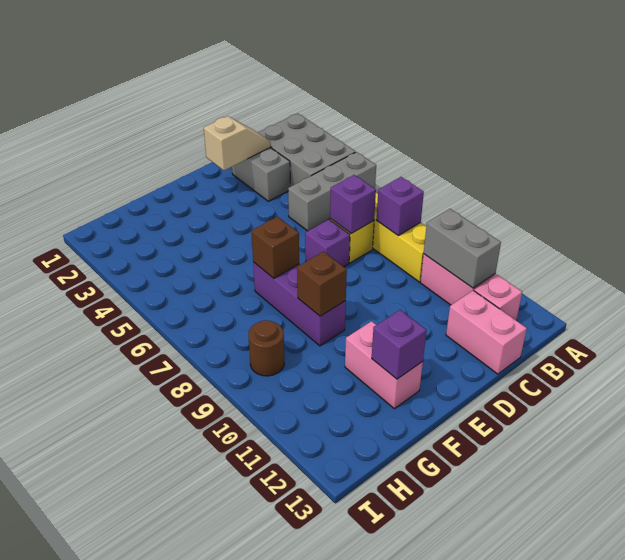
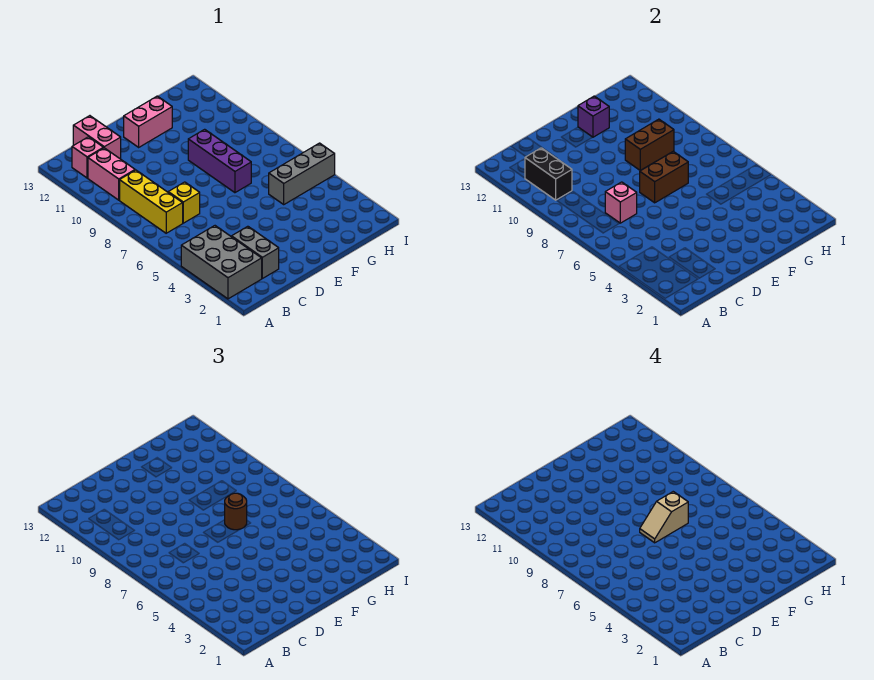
grey 1x3 brick [288,152,376,231] -> grey 1x3 brick moved to [269,143,335,204]
purple 1x1 brick [377,177,424,236] -> none
grey 1x2 brick [424,209,501,288] -> black 1x2 brick [525,148,572,200]
tan 1x2 slope [204,116,271,170] -> tan 1x2 slope moved to [640,492,688,543]
purple 1x1 brick [330,175,376,233] -> pink 1x1 brick [605,182,637,223]
purple 1x1 brick [305,220,350,267] -> none
brown 1x1 brick [251,217,299,278] -> brown 1x2 brick [640,152,688,203]
brown 1x1 brick [297,252,347,316] -> brown 1x2 brick [625,119,674,171]
pink 1x2 brick [345,321,423,409] -> pink 1x2 brick turned to [124,96,172,147]
brown 1x1 round brick [248,320,284,376] -> brown 1x1 round brick moved to [225,493,247,530]

